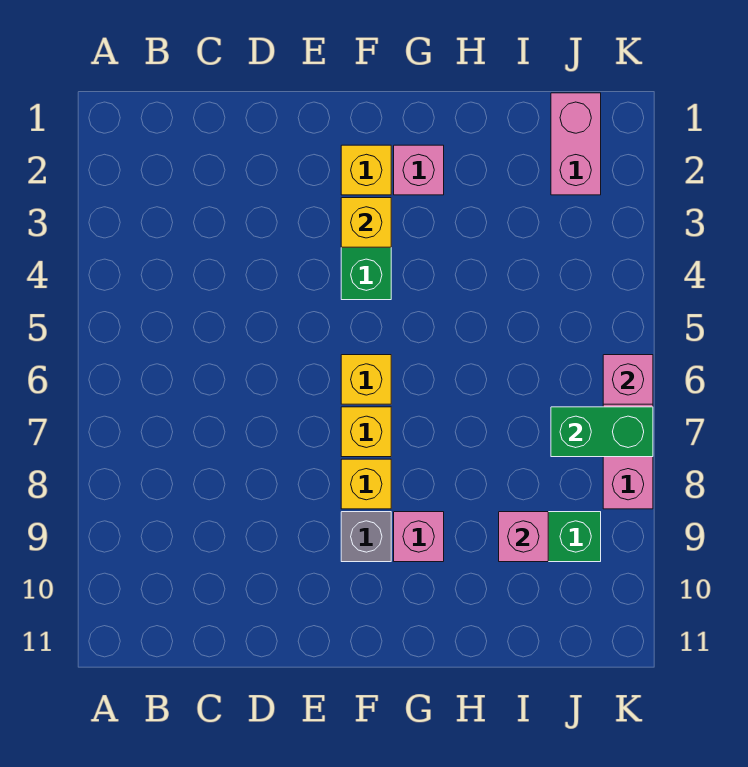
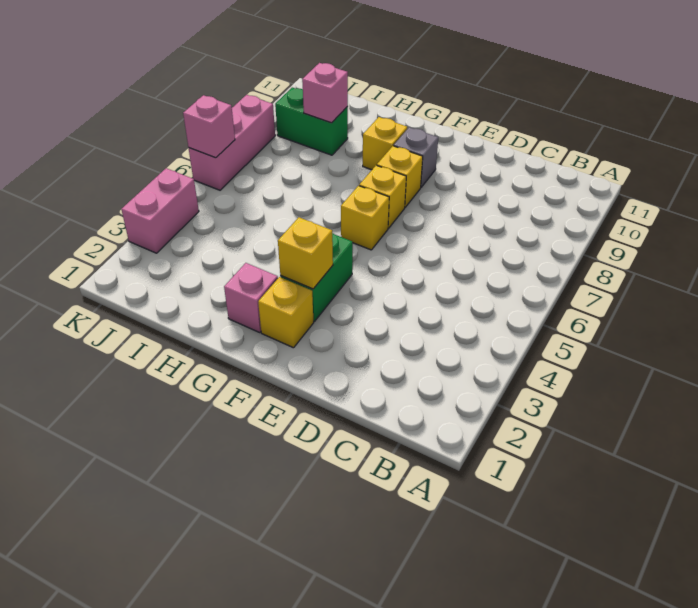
pink 1x1 brick [394,512,444,562] -> yellow 1x1 brick [363,117,407,170]
pink 1x2 brick [551,93,601,195] -> pink 1x2 brick moved to [121,168,199,253]
green 1x2 brick [551,407,653,457] -> none

